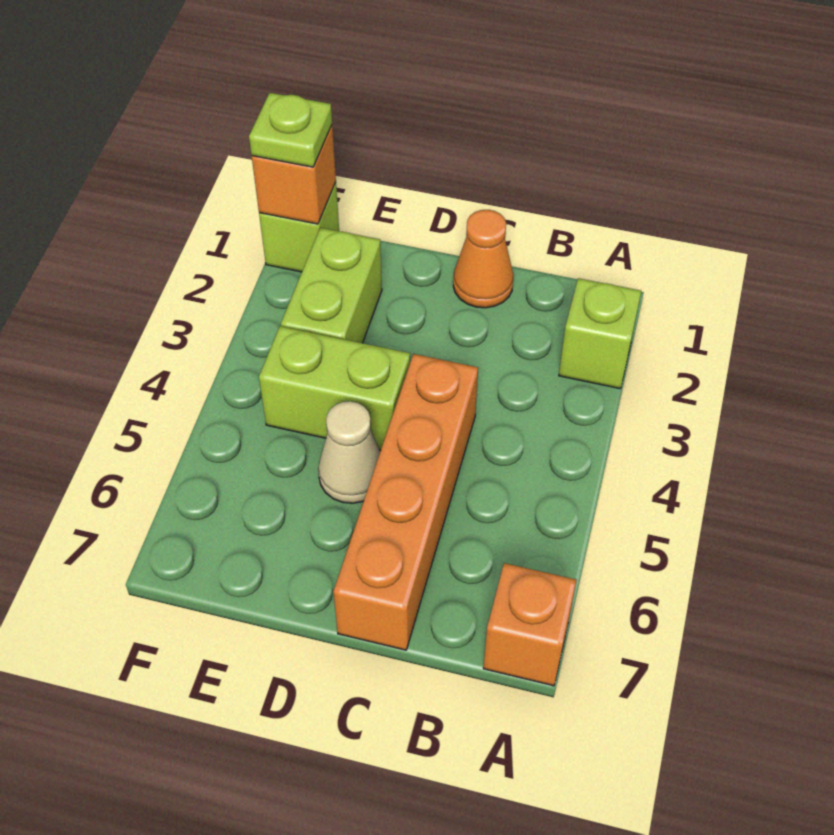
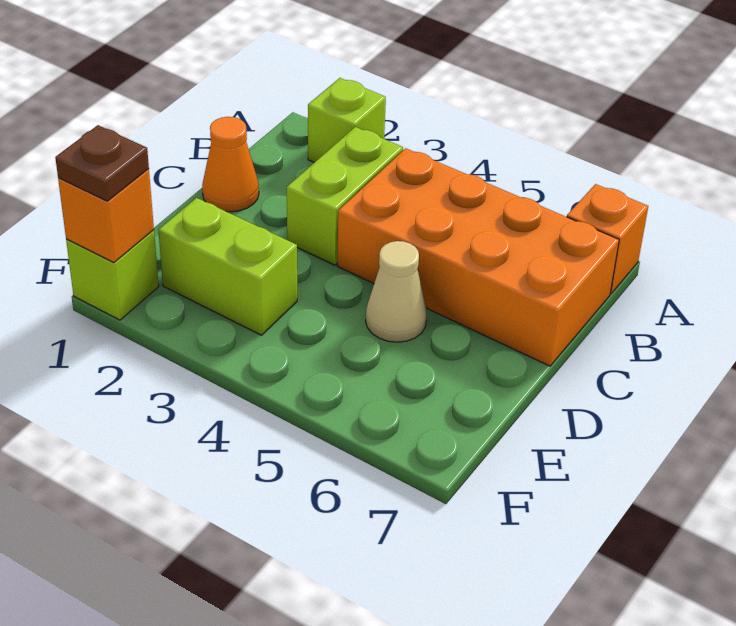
orange 1x4 brick [333,354,478,650] -> orange 2x4 brick [337,148,619,366]
lime 1x2 brick [259,326,410,450] -> lime 1x2 brick moved to [287,127,403,265]
lime 1x1 plate [249,93,332,167] -> brown 1x1 plate [55,125,149,201]

